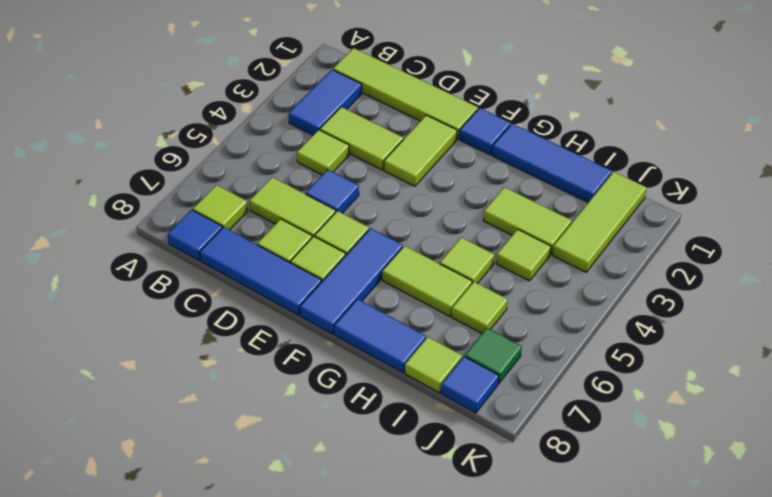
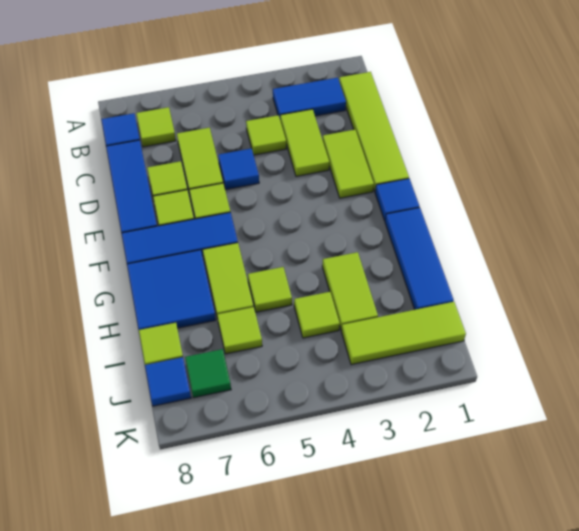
lime 1x2 tile [384,115,457,186] -> lime 1x2 tile turned to [323,130,374,198]
blue 1x2 tile [334,299,426,373] -> blue 2x2 tile [127,250,216,330]

